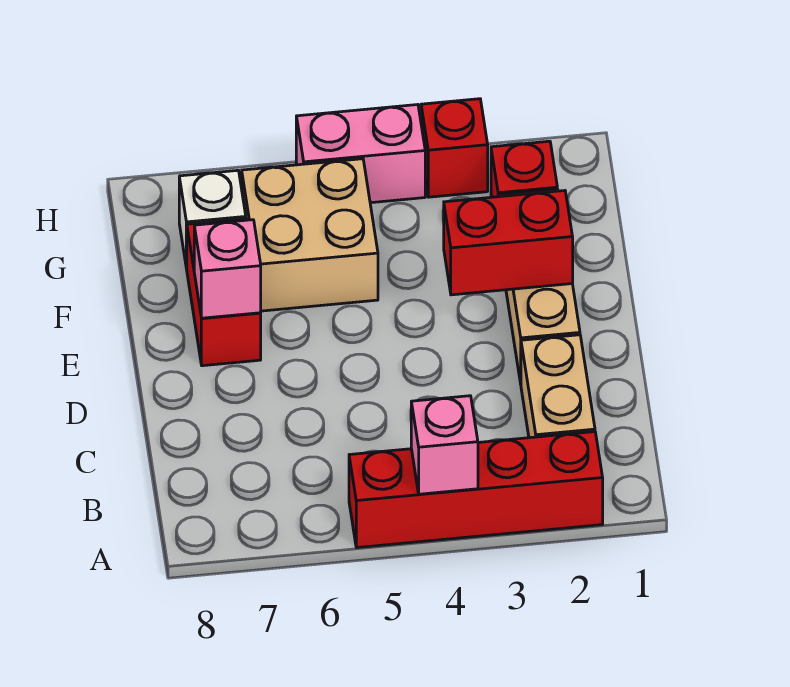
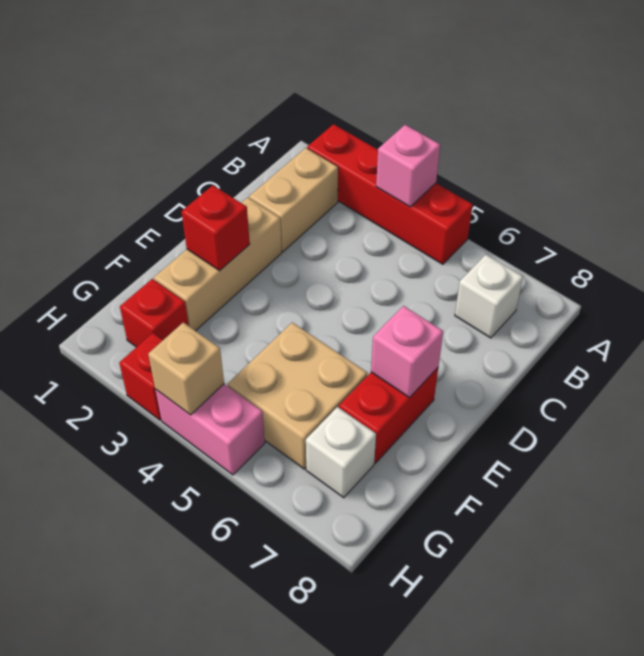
none -> white 1x1 brick [455,255,523,338]
red 1x2 brick [444,191,573,295] -> red 1x1 brick [181,185,250,271]
none -> tan 1x1 brick [148,322,224,415]

